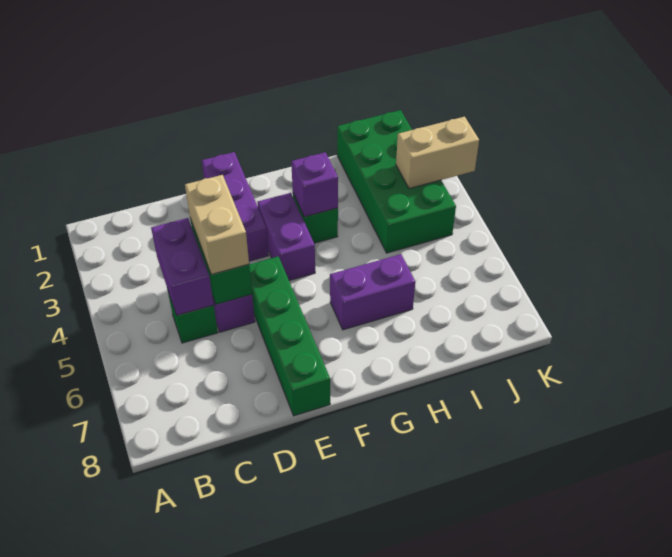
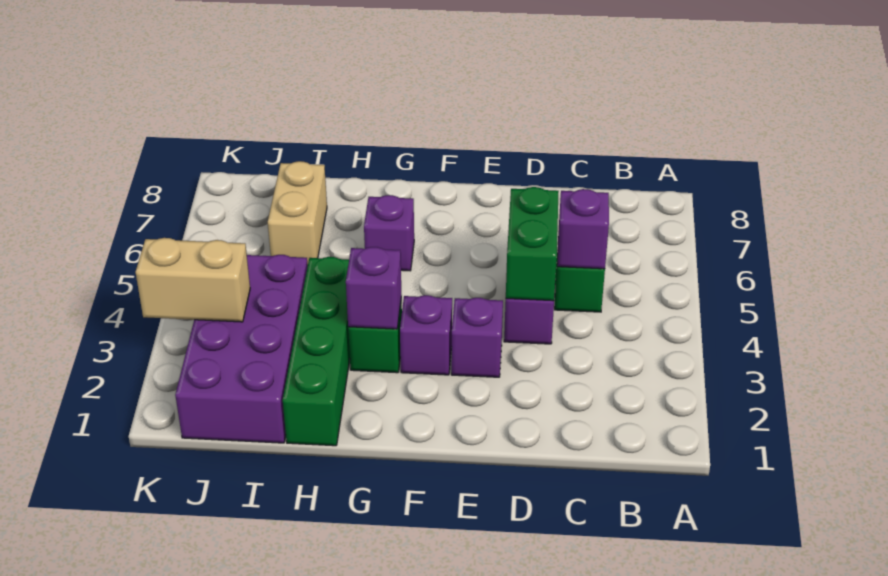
purple 1x2 brick [151,218,214,315] -> purple 1x1 brick [557,189,609,269]
tan 1x2 brick [185,175,249,275] -> tan 1x2 brick moved to [268,161,327,265]
purple 1x3 brick [202,152,269,261] -> purple 1x1 brick [451,298,503,377]
green 1x4 brick [249,256,330,416] -> green 1x4 brick moved to [283,257,350,446]
purple 1x2 brick [257,193,315,281] -> purple 1x1 brick [400,295,452,375]
purple 1x2 brick [330,254,415,330] -> purple 1x1 brick [364,195,414,271]
green 2x4 brick [337,110,456,253] -> purple 2x4 brick [175,255,308,443]

